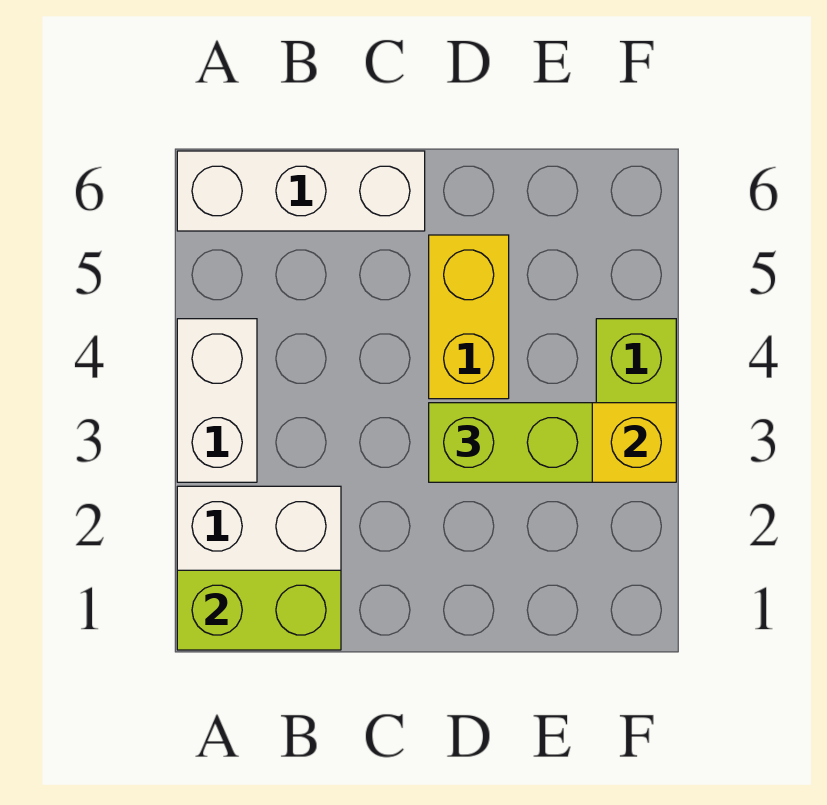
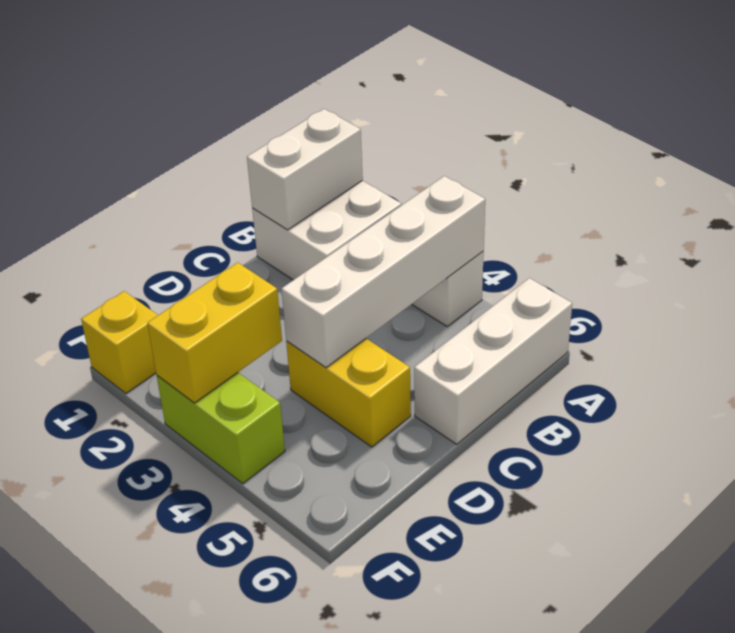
lime 1x2 brick [177,570,341,650] -> white 1x2 brick [247,109,363,230]
none -> white 1x4 brick [281,176,485,368]
lime 1x2 brick [429,403,592,482] -> none
none -> yellow 1x1 brick [81,291,158,393]

